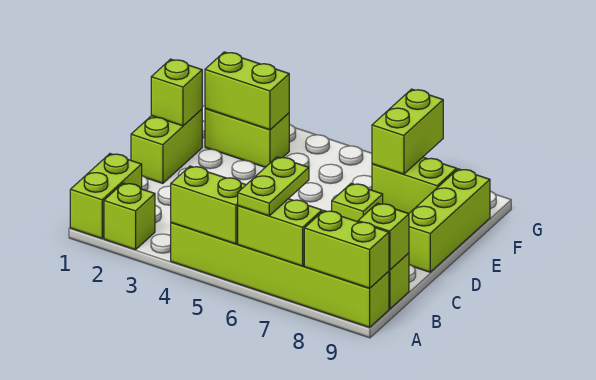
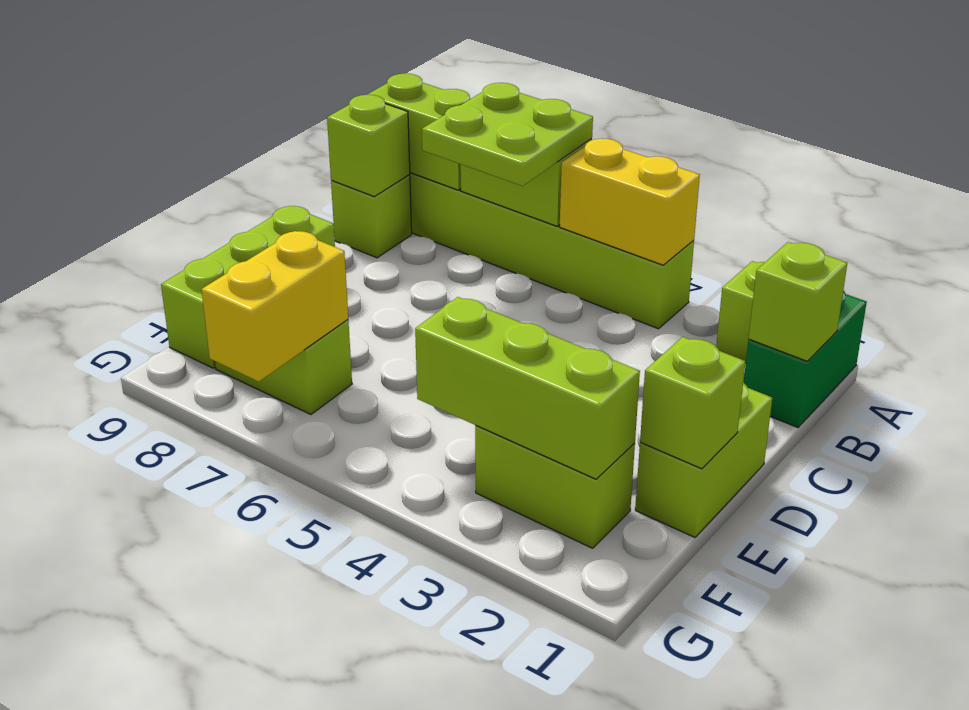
lime 1x2 brick [70,154,142,238] -> green 1x2 brick [743,290,867,428]
lime 1x2 brick [171,166,246,244] -> yellow 1x2 brick [560,138,700,265]
lime 1x2 plate [238,157,309,216] -> lime 2x2 plate [422,83,593,186]
lime 1x1 brick [332,184,383,222] -> lime 1x1 brick moved to [749,242,847,361]
lime 1x2 brick [205,52,289,130] -> lime 1x3 brick [415,297,640,479]
lime 1x2 brick [372,89,443,174] -> yellow 1x2 brick [201,231,348,381]

